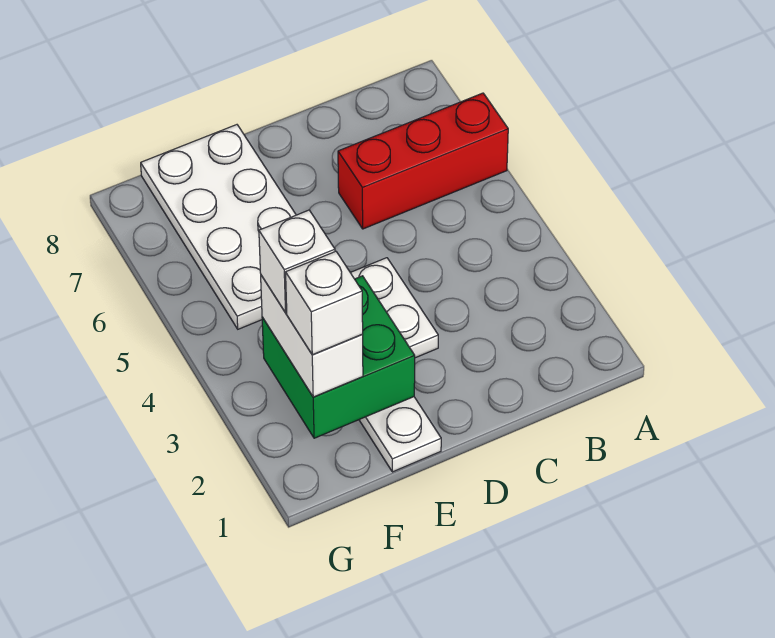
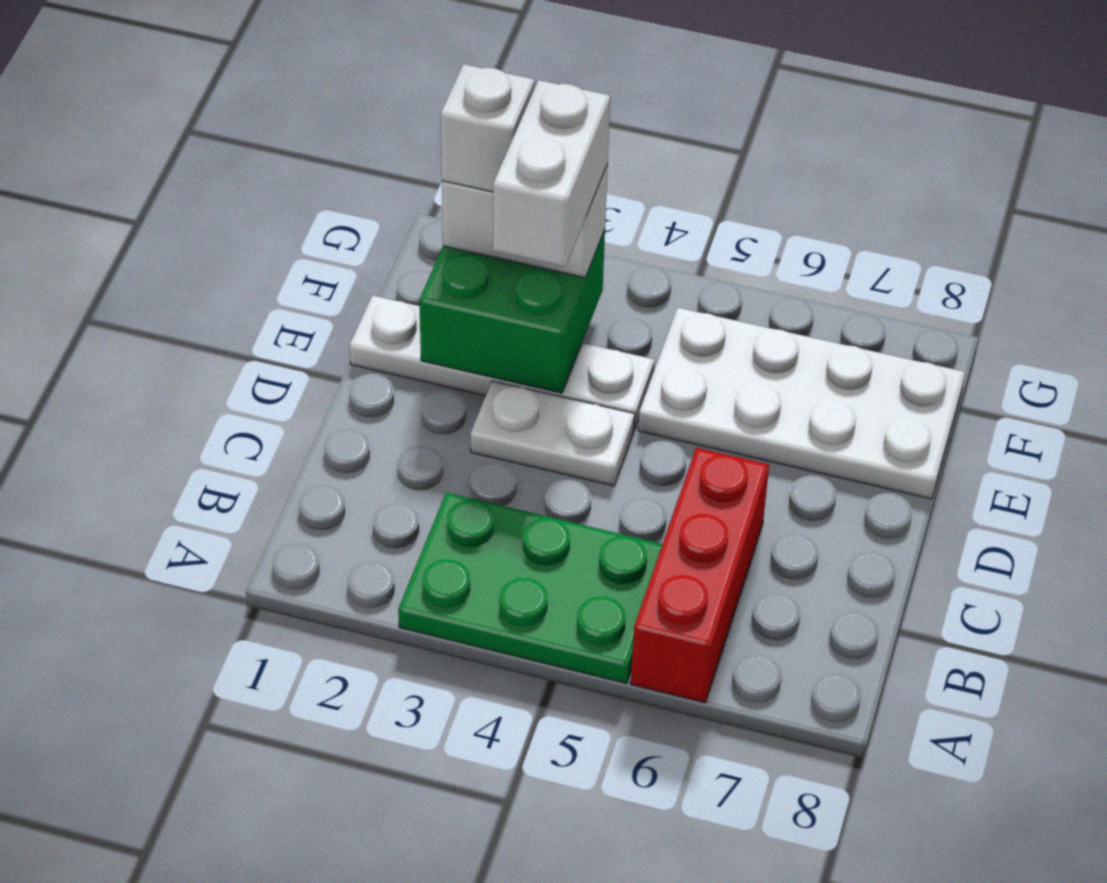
none -> green 2x3 plate [398,493,662,684]
white 1x1 brick [259,210,335,313] -> white 1x2 brick [493,80,610,267]

